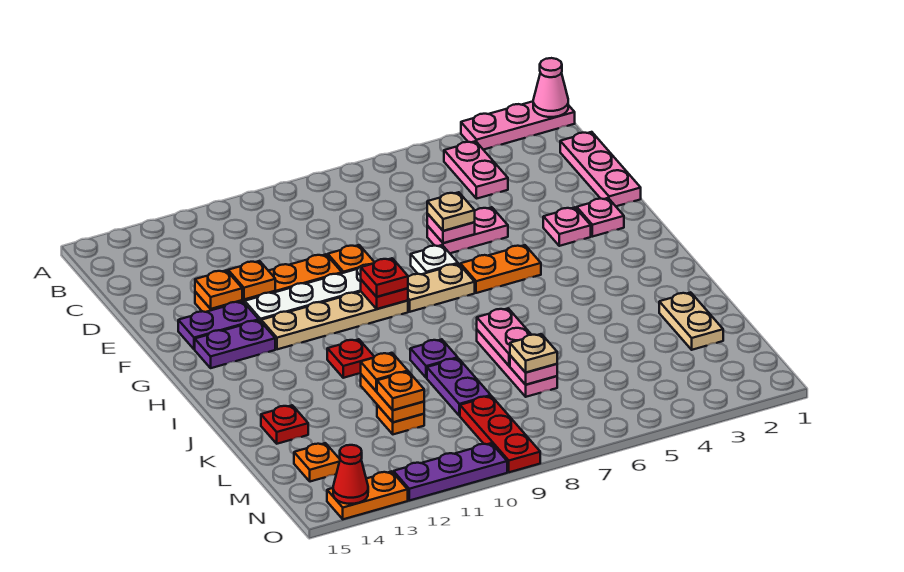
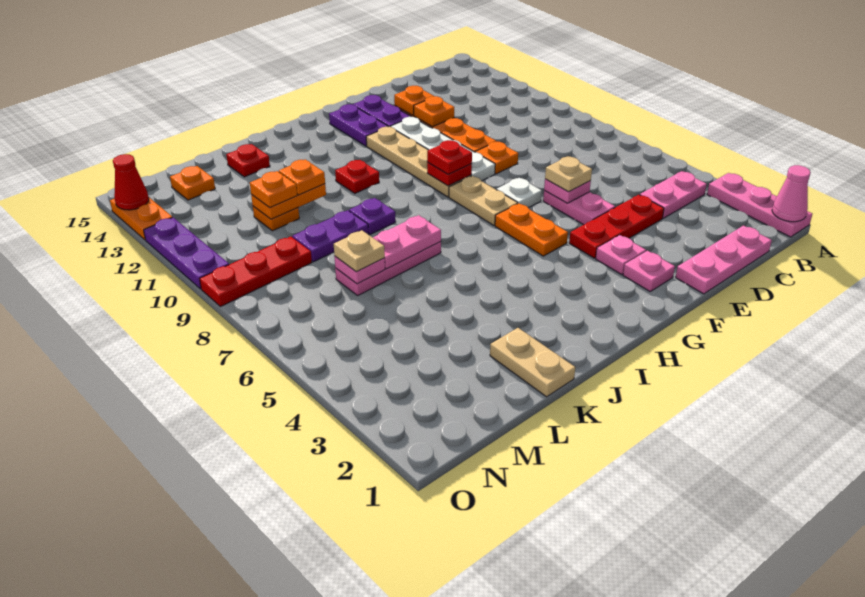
none -> red 1x3 plate [569,195,664,258]
tan 1x2 plate [659,292,723,350] -> tan 1x2 plate turned to [490,328,575,397]

